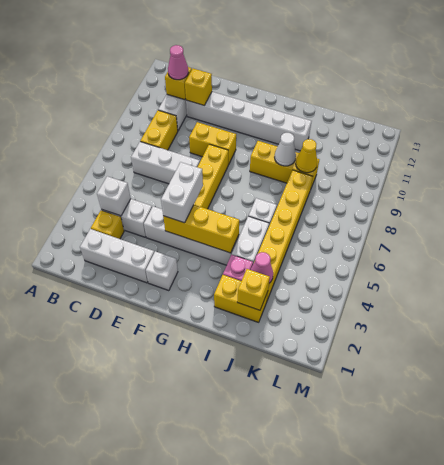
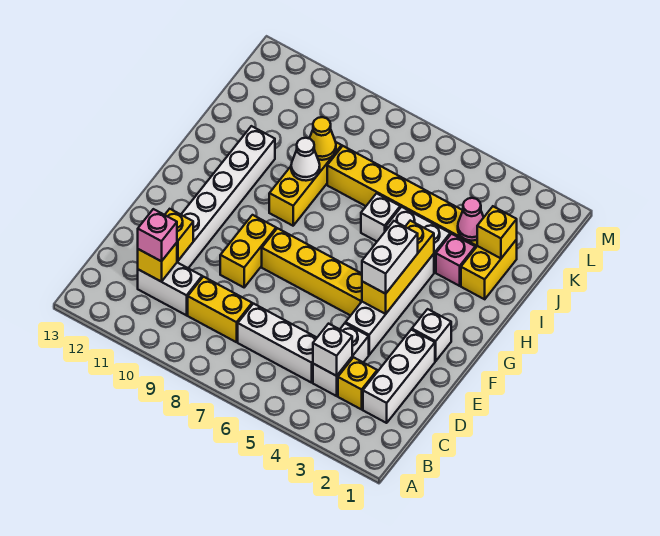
white 1x3 brick [131,142,200,184] -> white 1x3 brick turned to [238,304,317,383]
pink 1x1 cone [168,45,188,80] -> pink 1x1 brick [138,209,177,261]
white 1x2 brick [161,162,203,223] -> white 1x2 brick turned to [362,221,418,294]

